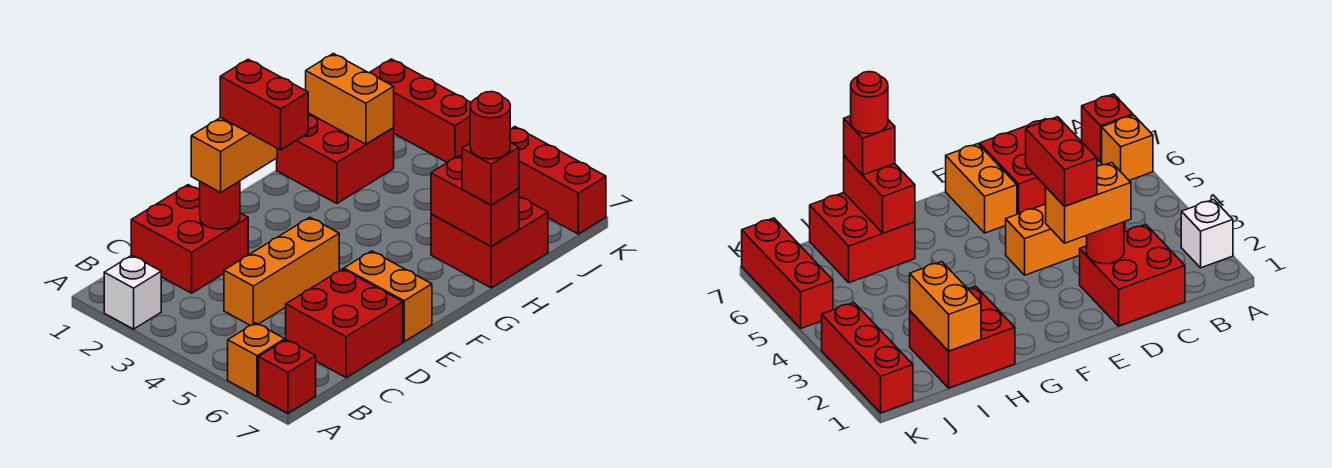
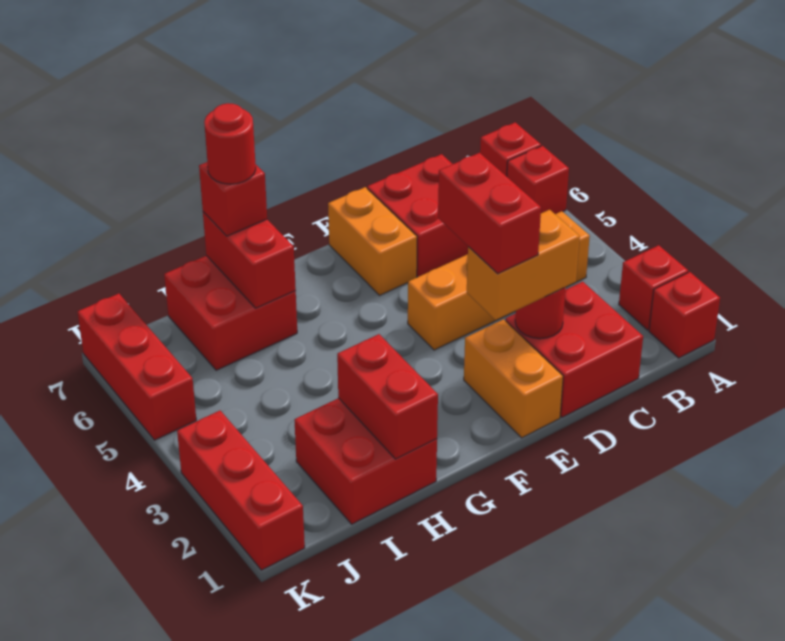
none -> red 1x1 brick [649,272,720,358]
white 1x1 brick [104,255,161,329] -> red 1x1 brick [619,245,688,330]
orange 1x1 brick [228,323,285,397] -> red 1x1 brick [507,146,569,214]
orange 1x3 brick [224,217,339,326] -> orange 1x4 brick [408,211,590,350]
none -> red 1x2 brick [337,334,438,459]
orange 1x2 brick [306,54,394,144] -> orange 1x2 brick moved to [464,319,563,438]

